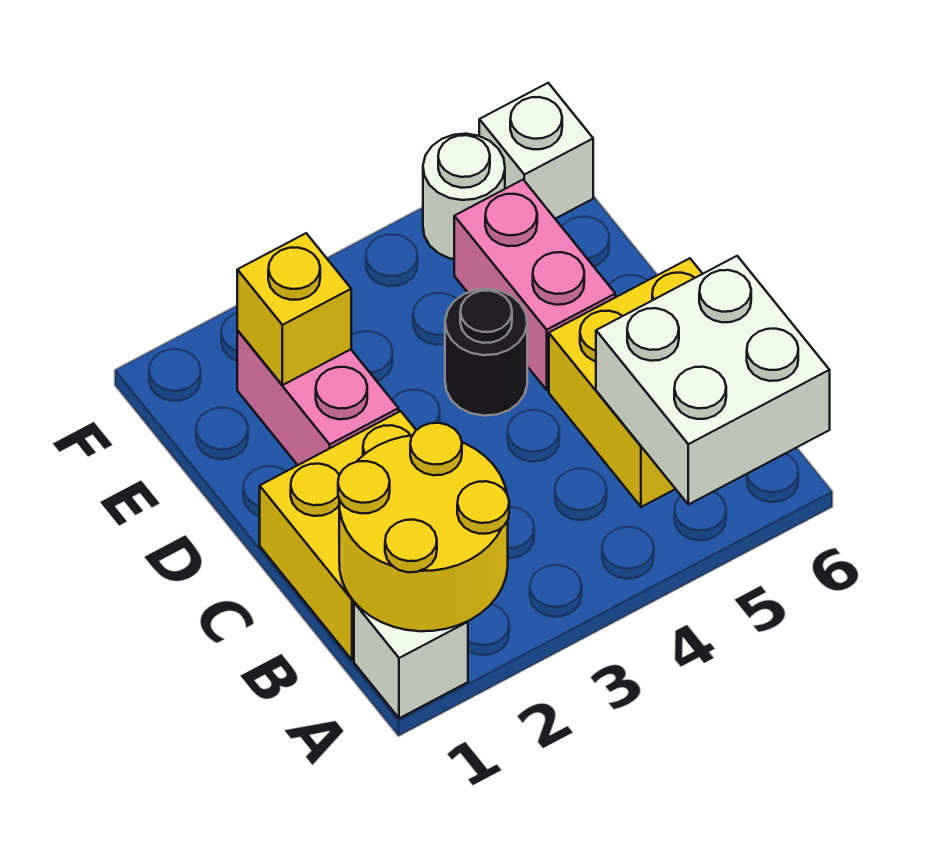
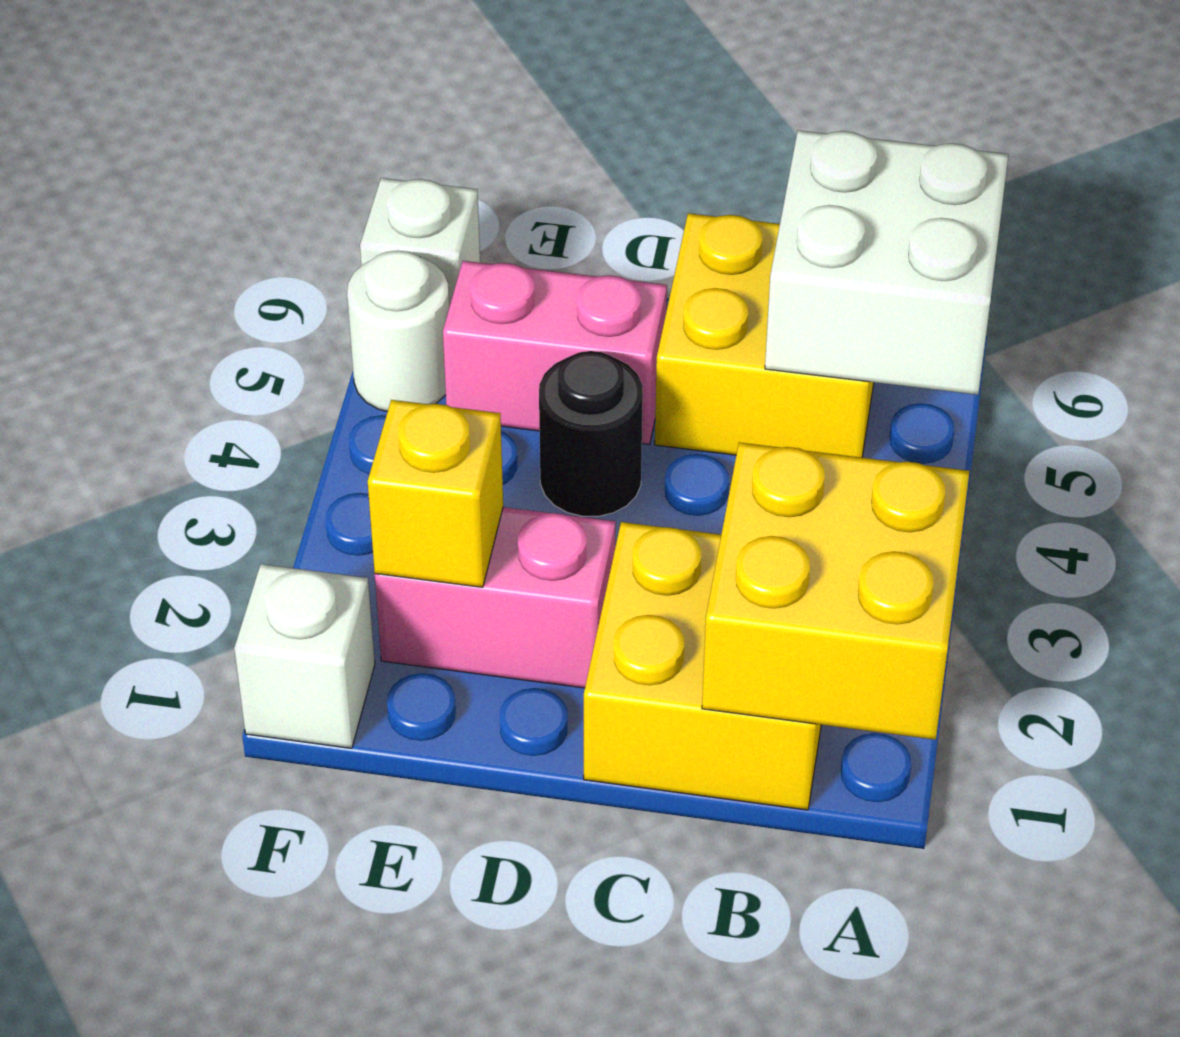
white 1x1 brick [354,602,468,718] -> white 1x1 brick moved to [234,564,375,748]
yellow 2x2 round brick [338,423,509,631] -> yellow 2x2 brick [702,442,970,740]

